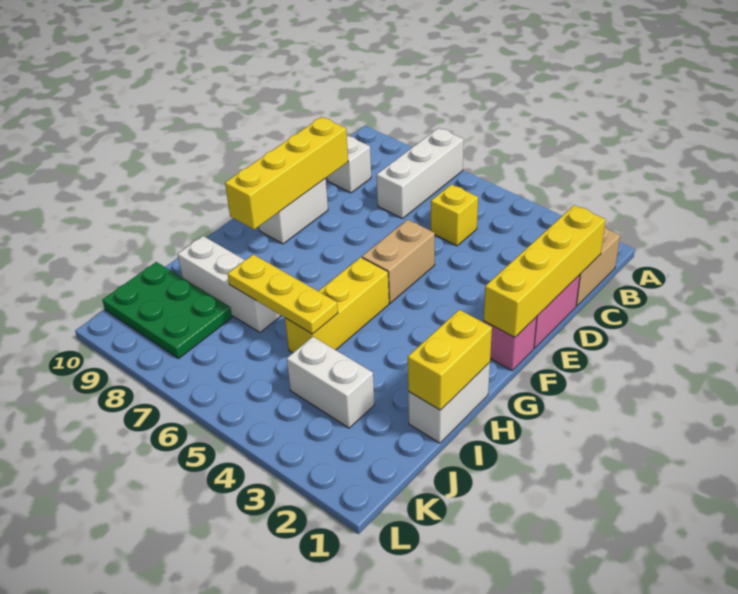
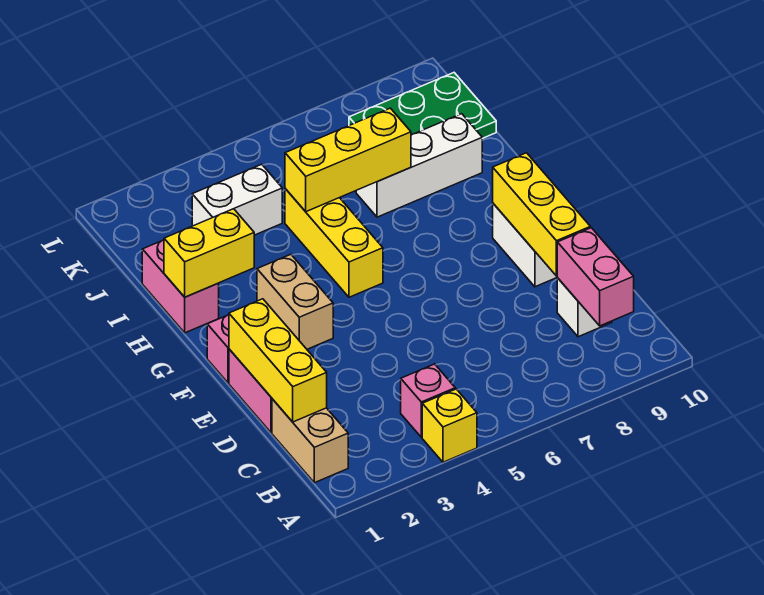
white 1x3 brick [377,128,464,219] -> none
none -> pink 1x1 brick [401,364,455,437]
none -> pink 1x2 brick [557,228,634,326]
yellow 1x4 brick [484,205,606,337] -> yellow 1x3 brick [229,299,327,422]
yellow 1x1 brick [431,184,478,246] -> yellow 1x1 brick moved to [422,389,477,462]
yellow 1x4 brick [225,117,348,229] -> yellow 1x3 brick [493,153,590,276]
tan 1x2 brick [362,219,435,303] -> tan 1x2 brick moved to [257,254,333,349]
white 1x2 brick [408,363,490,443] -> pink 1x2 brick [142,240,219,333]
yellow 1x2 brick [408,310,492,410] -> yellow 1x2 brick turned to [164,209,254,297]
yellow 1x3 plate [228,254,338,334] -> yellow 1x3 brick [285,108,411,212]

